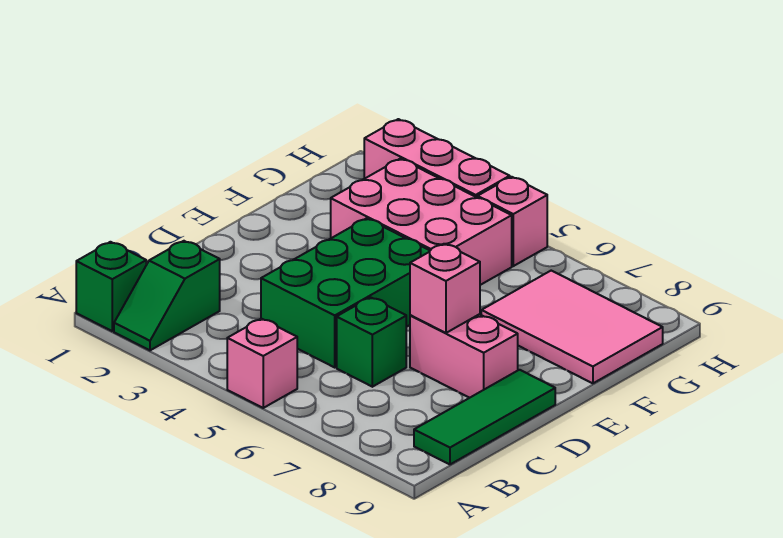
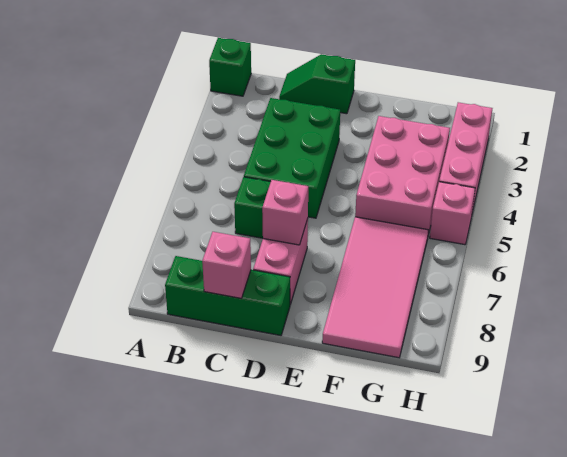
green 1x2 slope [114,241,220,350] -> green 1x2 slope moved to [279,54,355,114]
pink 1x1 brick [227,319,297,408] -> pink 1x1 brick moved to [202,232,251,298]
green 1x3 tile [414,370,555,464] -> green 1x3 brick [165,256,290,335]
green 2x3 brick [261,218,430,367] -> green 2x3 brick turned to [244,98,340,218]
pink 2x3 tile [481,271,663,383] -> pink 2x4 tile [322,217,428,358]

